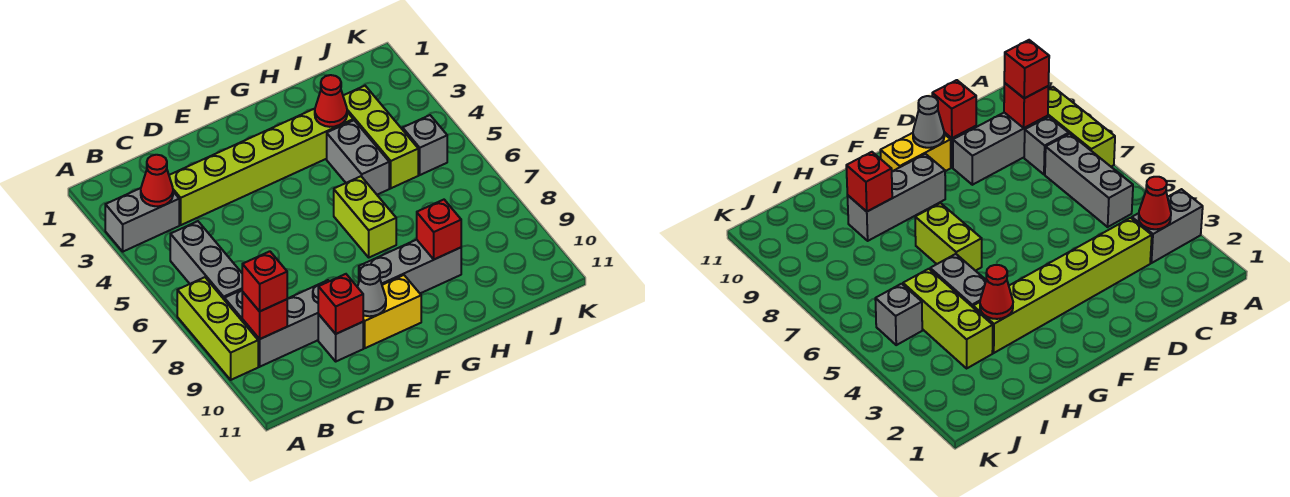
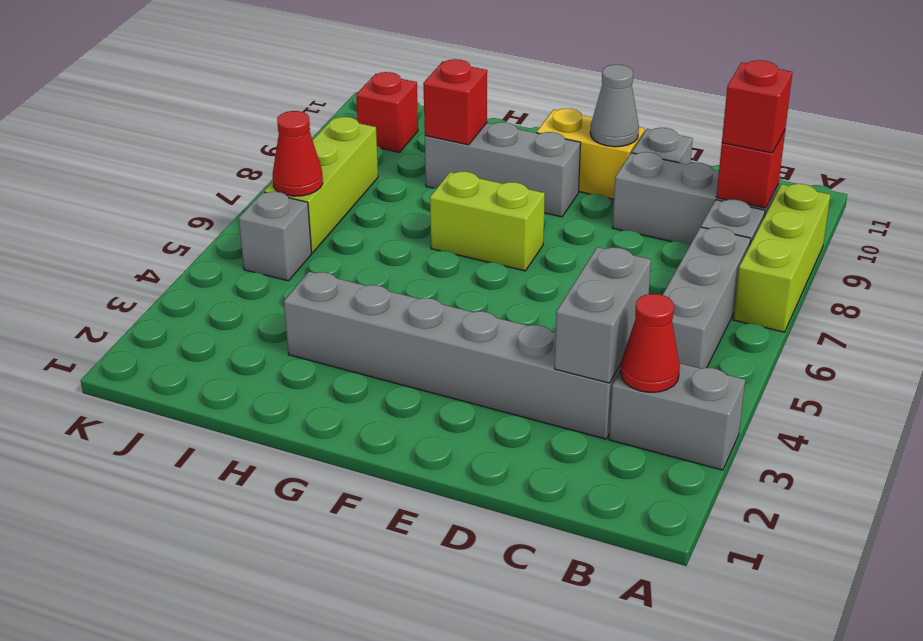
lime 1x6 brick [169,109,353,225] -> grey 1x6 brick [284,272,621,439]
red 1x1 brick [318,274,363,334] -> red 1x1 brick moved to [356,72,418,152]
lime 1x2 brick [334,176,396,257] -> lime 1x2 brick turned to [430,172,545,271]
red 1x1 cone [315,75,347,127] -> red 1x1 cone moved to [273,111,323,196]
grey 1x2 brick [327,120,389,195] -> grey 1x2 brick moved to [555,247,651,383]
lime 1x3 brick [343,86,418,188] -> lime 1x3 brick moved to [264,117,378,253]

